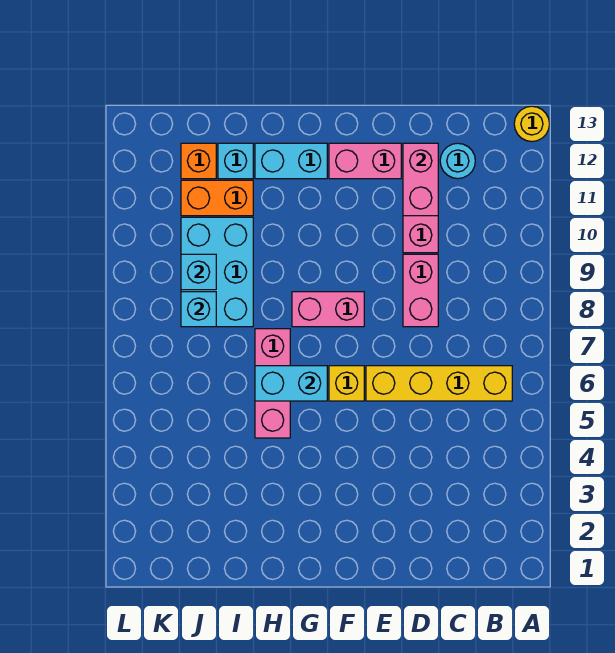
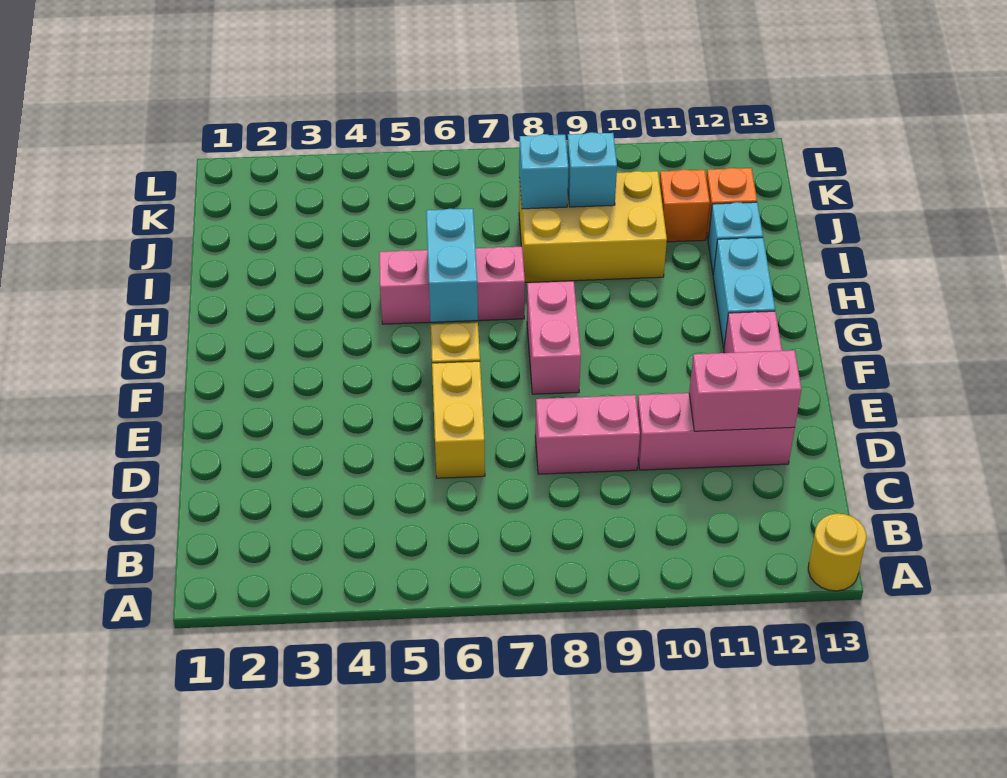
yellow 1x4 brick [366,366,512,401] -> yellow 1x2 brick [432,361,485,478]
cyan 1x1 round brick [440,143,475,179] -> none
cyan 2x3 brick [181,217,253,327] -> yellow 2x3 brick [519,171,667,282]
orange 1x2 brick [181,180,253,216] -> orange 1x1 brick [659,169,710,242]

